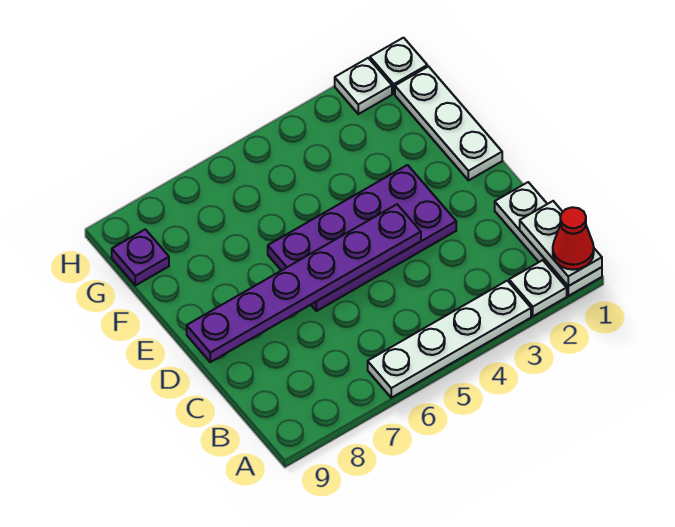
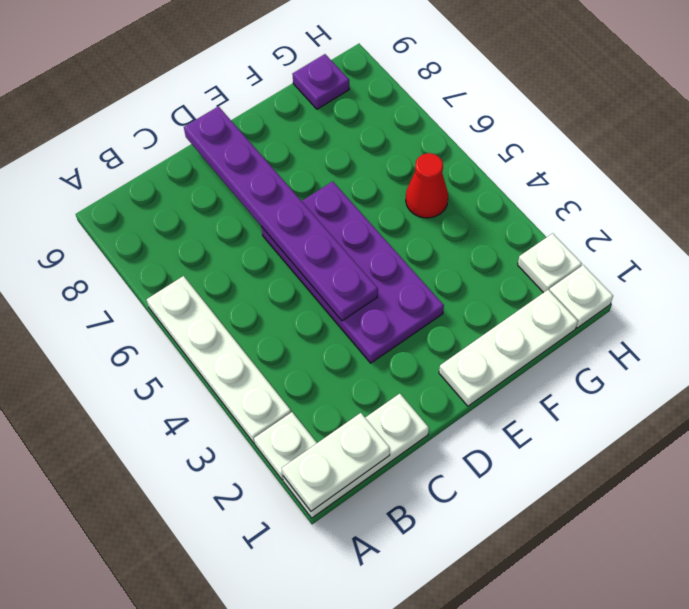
red 1x1 cone [553,207,594,270] -> red 1x1 cone moved to [406,153,448,218]

